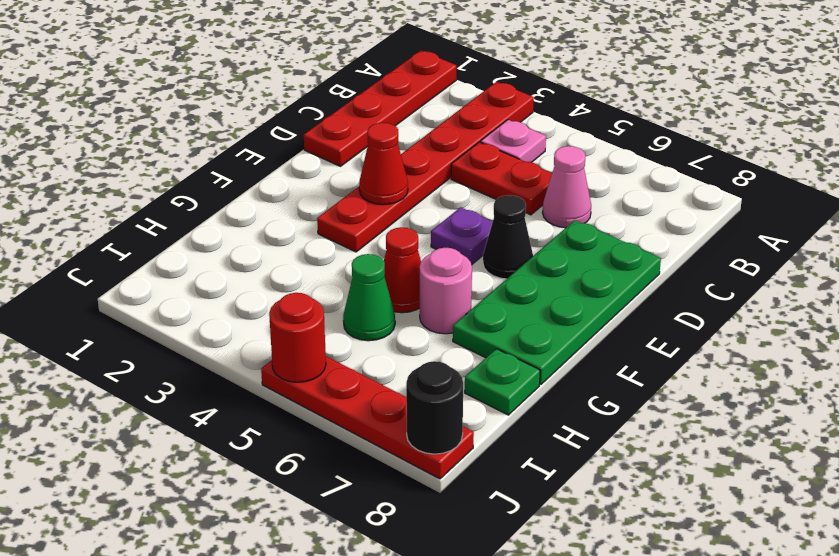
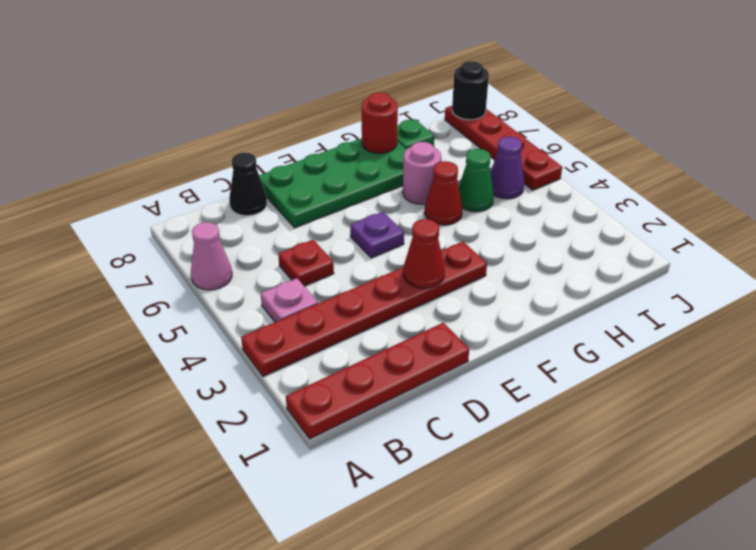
red 1x2 plate [451,142,552,215] -> red 1x1 plate [278,240,334,286]
pink 1x1 cone [542,146,591,228] -> pink 1x1 cone moved to [191,222,232,290]
black 1x1 cone [483,195,533,279] -> black 1x1 cone moved to [229,153,267,216]
none -> purple 1x1 cone [490,137,524,199]
red 1x1 round brick [269,293,326,382] -> red 1x1 round brick moved to [362,93,398,153]

